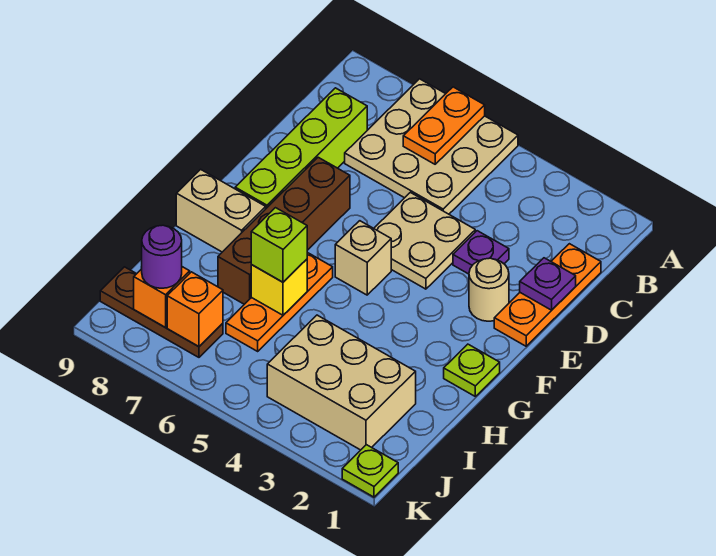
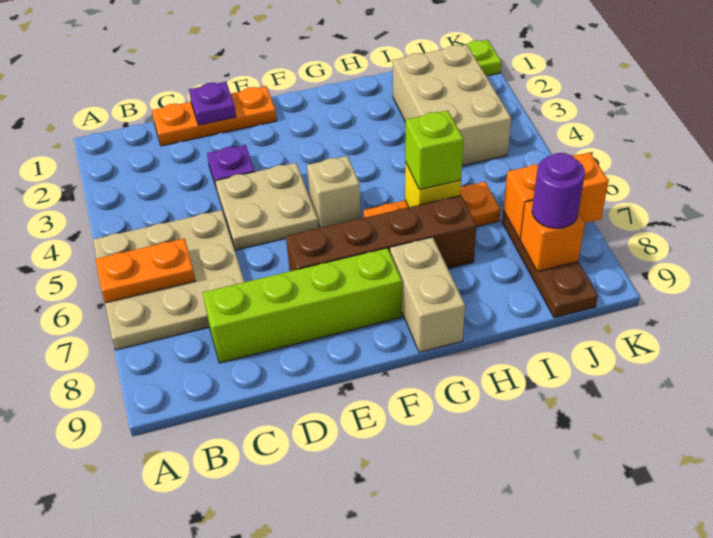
tan 1x1 round brick [469,258,509,321] -> none
lime 1x1 plate [444,344,500,396] -> none
orange 1x1 brick [167,272,223,347] -> orange 1x2 brick [503,152,609,239]

